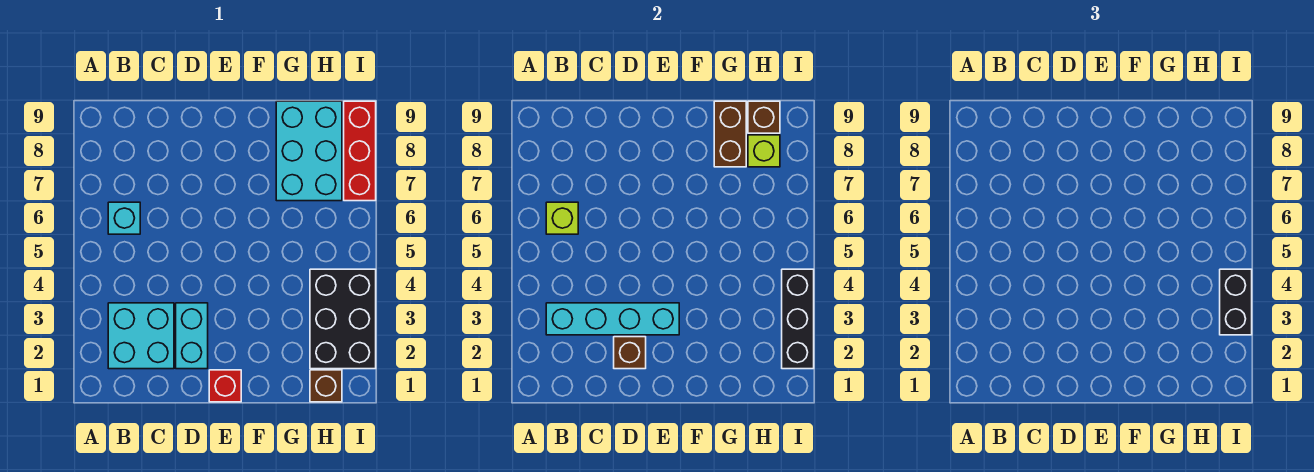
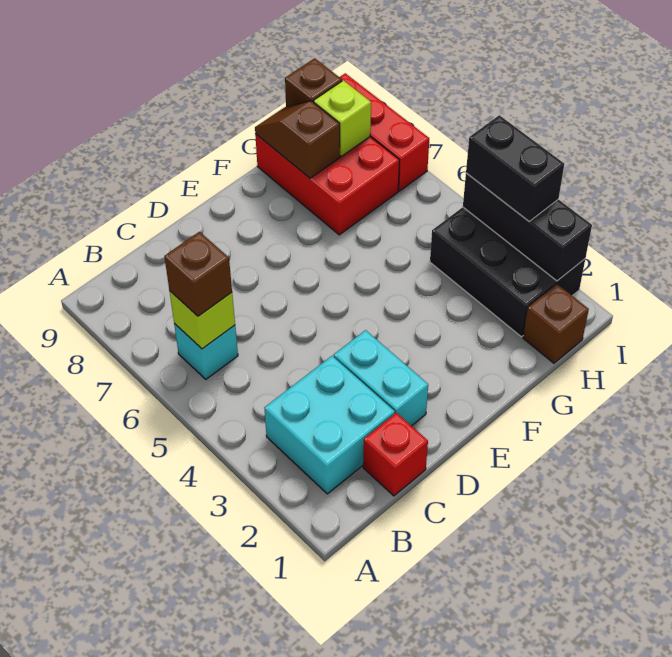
cyan 1x4 brick [546,303,679,335] -> none
brown 1x1 brick [614,337,646,369] -> brown 1x1 brick moved to [164,232,232,316]
red 1x1 brick [209,370,241,402] -> red 1x1 brick moved to [363,413,428,496]
cyan 2x3 brick [276,101,342,201] -> red 2x3 brick [255,134,399,235]
brown 1x2 brick [714,101,746,167] -> brown 1x2 slope [255,101,340,178]

